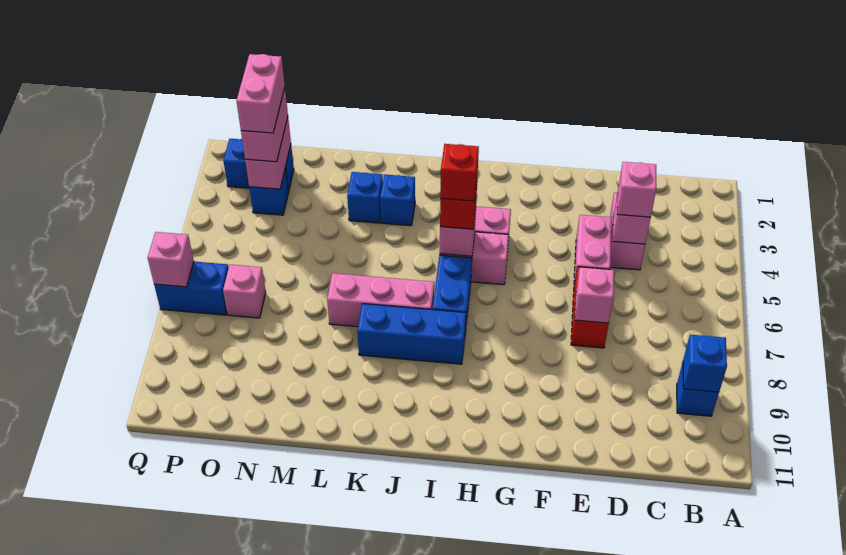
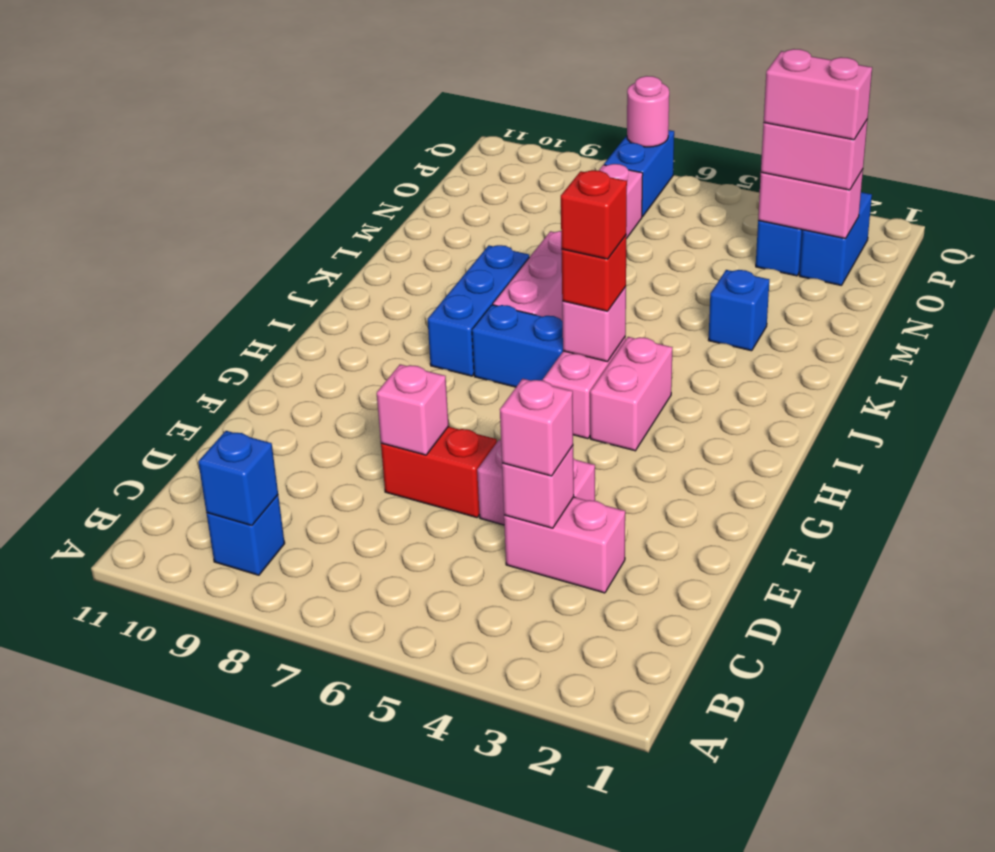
blue 1x1 brick [380,174,415,226] -> none
pink 1x1 brick [148,232,194,287] -> pink 1x1 round brick [627,76,669,147]

